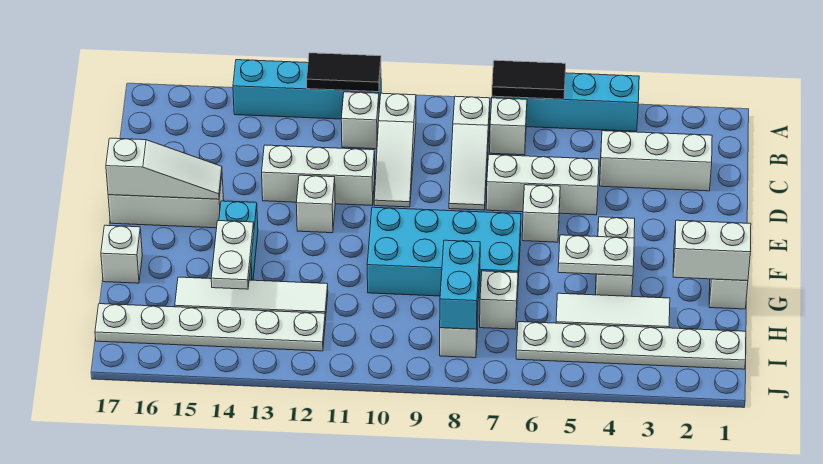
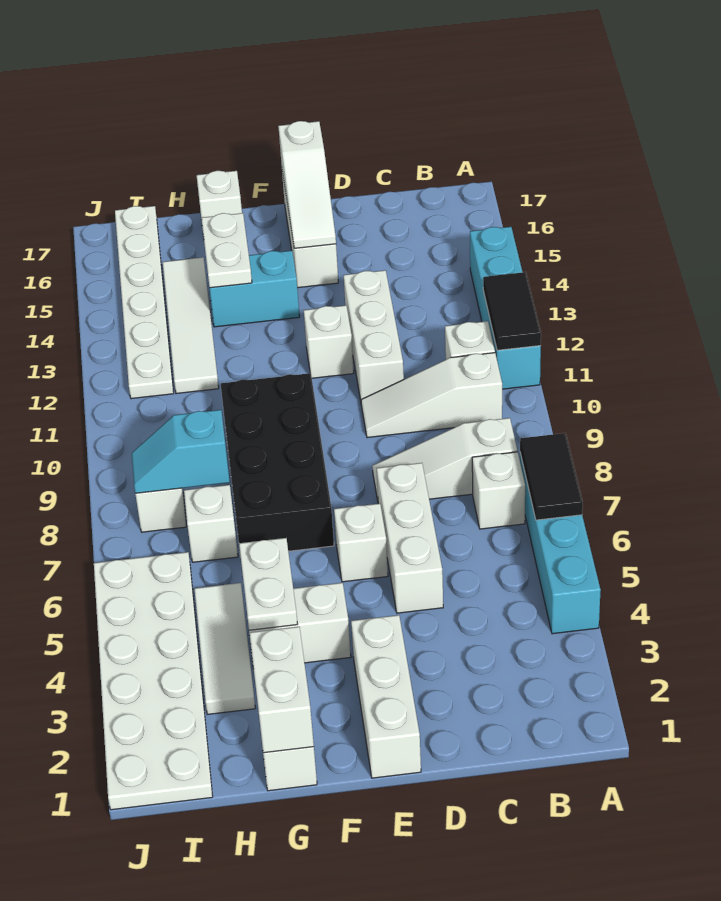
white 1x3 brick [600,131,712,191] -> white 1x3 brick moved to [351,615,421,778]
cyan 2x4 brick [367,207,521,298] -> black 2x4 brick [221,373,334,557]
white 1x2 plate [211,221,254,289] -> white 1x2 plate turned to [201,213,252,288]
cyan 1x2 brick [440,240,480,329] -> cyan 1x2 slope [132,410,230,493]
white 1x6 plate [516,322,746,369] -> white 2x6 plate [94,552,213,810]

